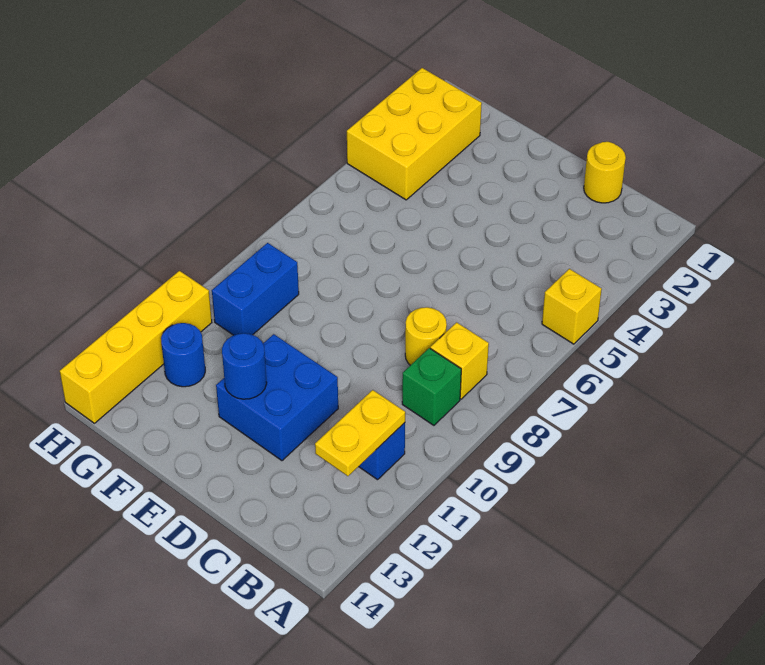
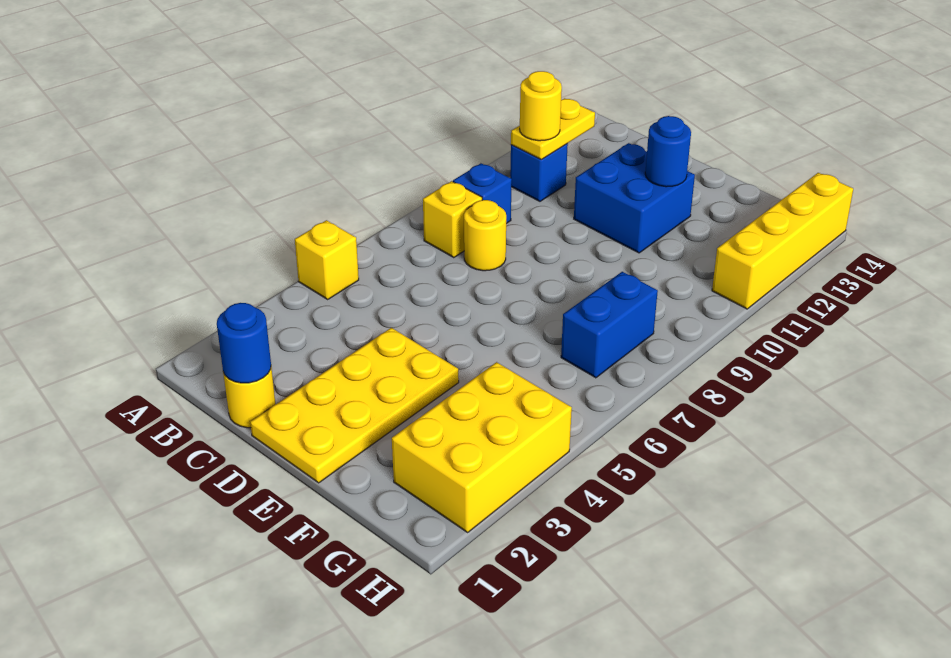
green 1x1 brick [402,348,461,425] -> blue 1x1 brick [453,163,512,224]
none -> yellow 1x1 round brick [520,71,562,141]
none -> yellow 2x4 plate [250,328,459,483]
blue 1x2 brick [212,243,299,335] -> blue 1x2 brick moved to [561,272,658,378]
blue 1x1 round brick [161,323,205,387] -> blue 1x1 round brick moved to [217,303,271,383]

